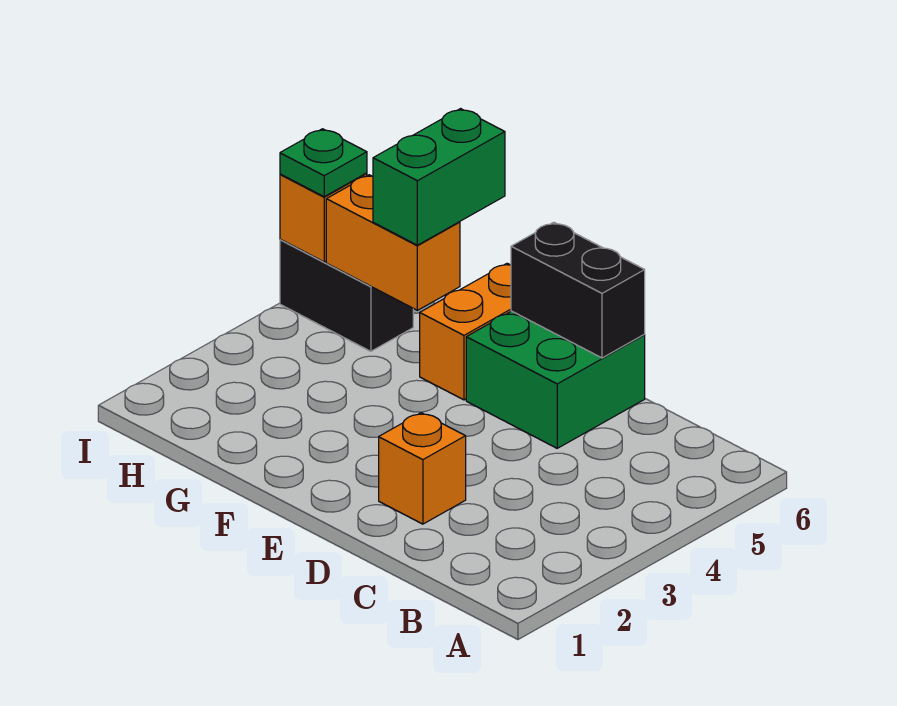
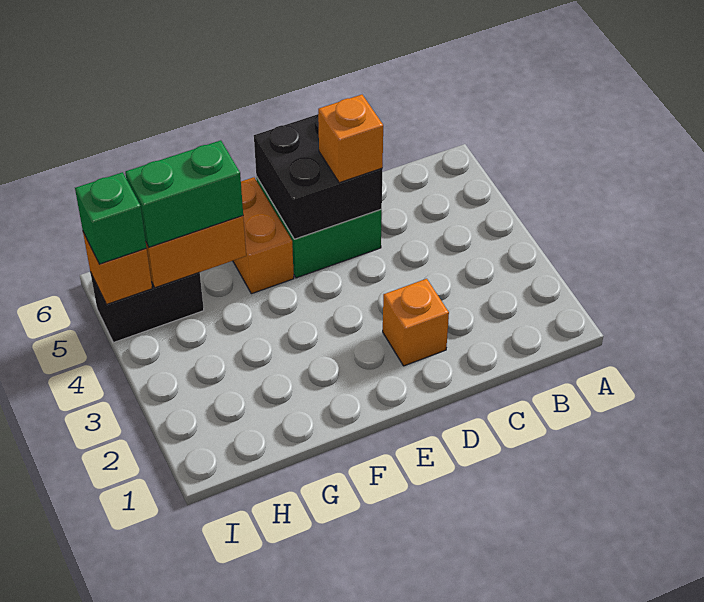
none -> orange 1x1 brick [318,95,383,183]
black 1x2 brick [511,222,645,358] -> black 2x2 brick [254,114,383,239]
green 1x2 brick [373,109,505,245] -> green 1x2 brick turned to [125,140,243,247]
green 1x1 plate [280,129,367,197] -> green 1x1 brick [75,172,146,264]

